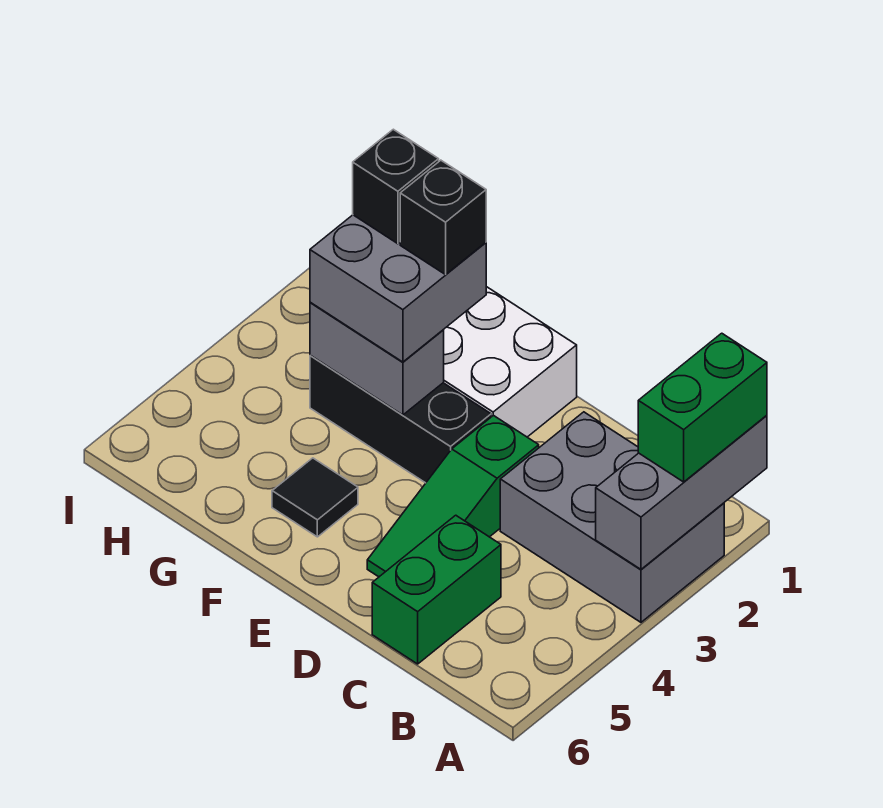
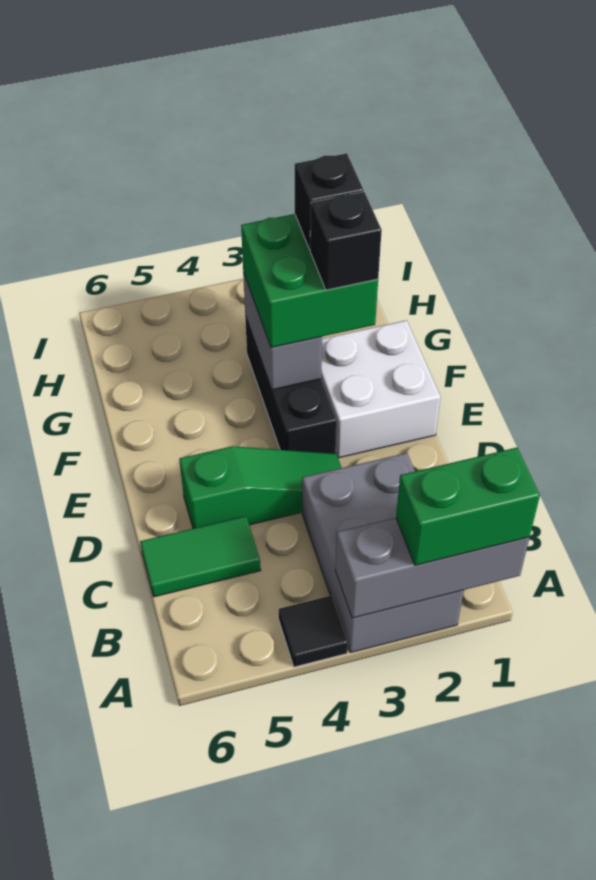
green 1x2 brick [372,515,501,664] -> green 1x2 tile [140,516,261,597]
green 1x3 slope [367,415,539,577] -> green 1x3 slope turned to [179,446,342,528]
grey 2x2 brick [310,215,486,362] -> green 2x2 brick [241,214,378,347]
black 1x1 tile [272,458,358,537] -> black 1x1 tile moved to [279,596,348,667]

